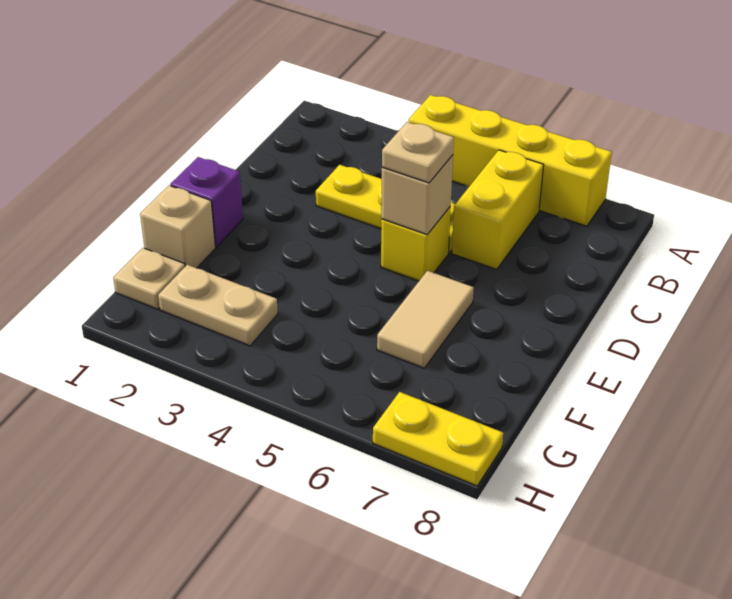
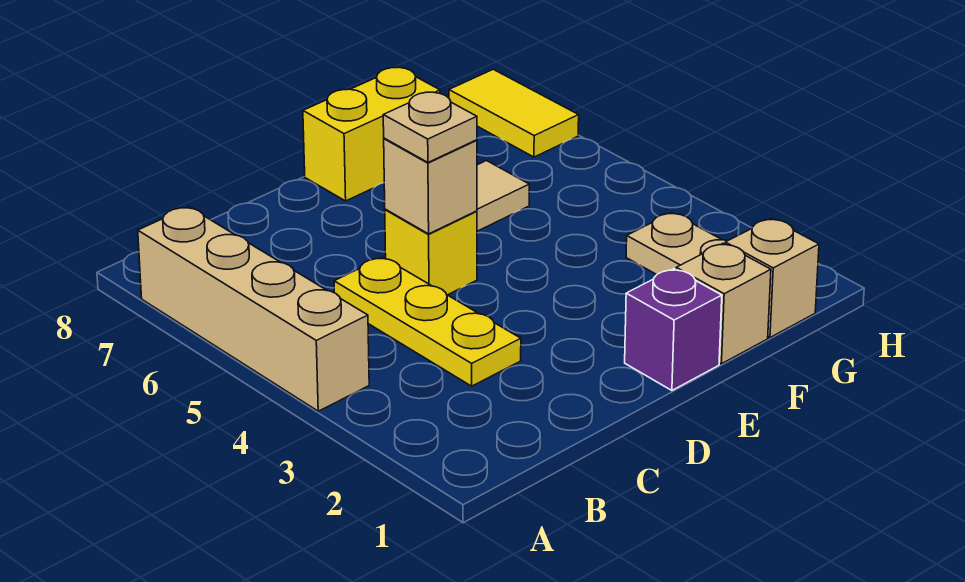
yellow 1x4 brick [409,95,612,226] -> tan 1x4 brick [138,207,369,411]
yellow 1x2 brick [452,150,544,270] -> yellow 1x2 brick moved to [303,67,440,201]
tan 1x1 plate [113,248,185,309] -> tan 1x1 brick [725,219,819,337]
yellow 1x2 plate [373,392,503,486] -> yellow 1x2 tile [449,69,579,157]

